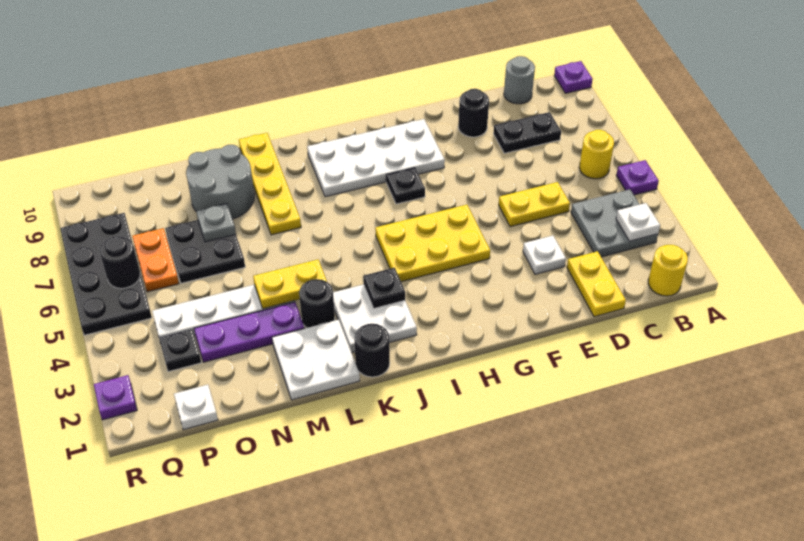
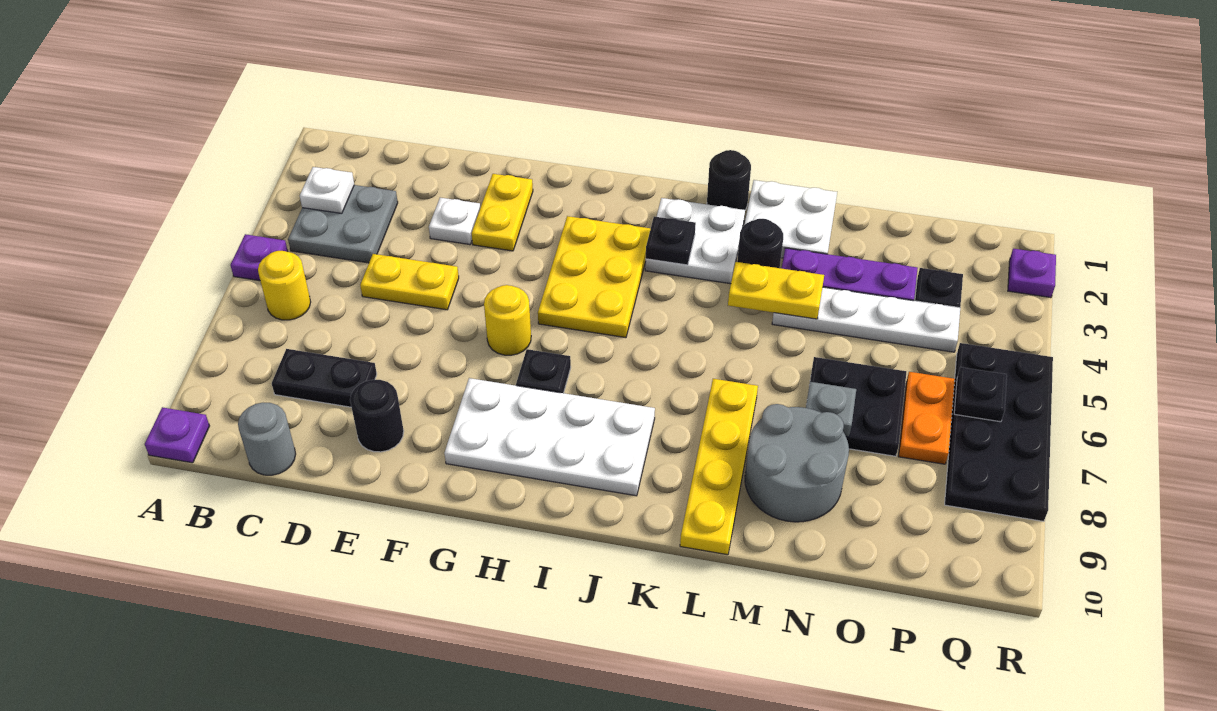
yellow 1x1 round brick [648,245,688,296] -> yellow 1x1 round brick moved to [484,285,531,355]
yellow 1x2 plate [567,251,626,317] -> yellow 1x2 plate moved to [472,174,533,251]
yellow 2x3 plate [375,205,490,282] -> yellow 2x3 plate turned to [538,216,651,338]
white 1x1 plate [174,385,218,430] -> none
black 1x1 round brick [100,236,140,288] -> black 1x1 plate [954,367,1007,422]

